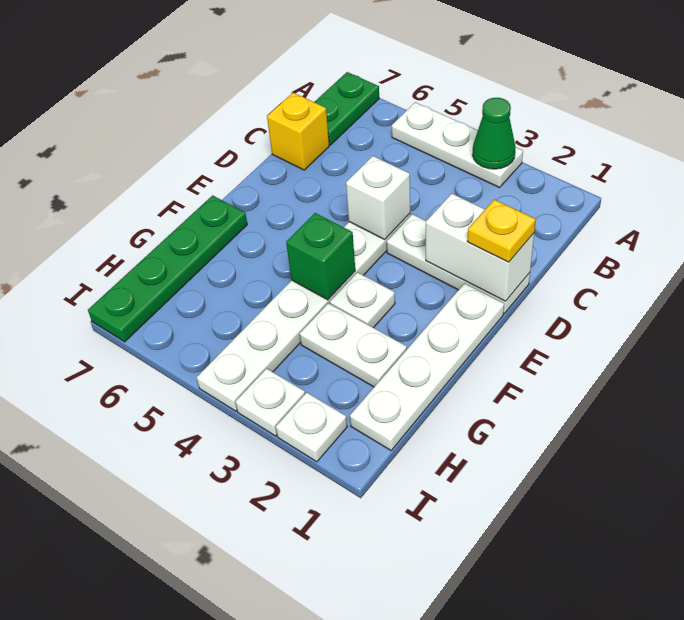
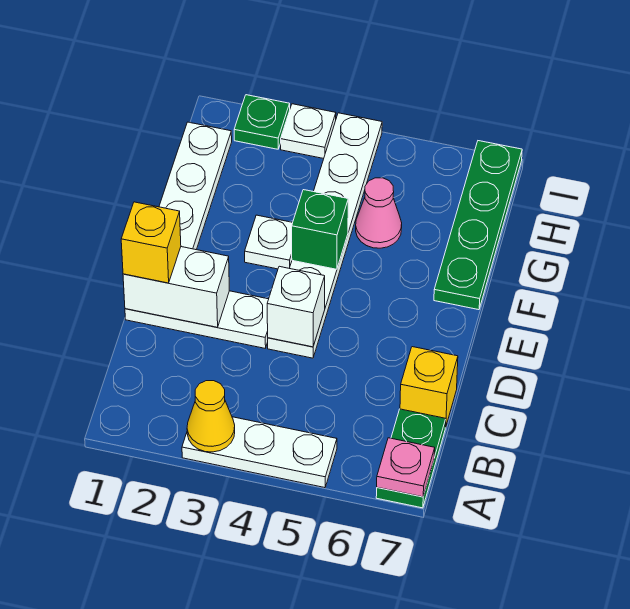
green 1x1 cone [472,98,516,169] -> yellow 1x1 cone [187,381,235,452]
none -> pink 1x1 plate [377,438,435,497]
yellow 1x1 plate [467,199,536,262] -> yellow 1x1 brick [121,202,181,283]
white 1x2 plate [300,303,407,387] -> none
none -> pink 1x1 cone [356,178,402,248]
white 1x1 plate [276,392,347,462] -> green 1x1 plate [234,95,290,149]

